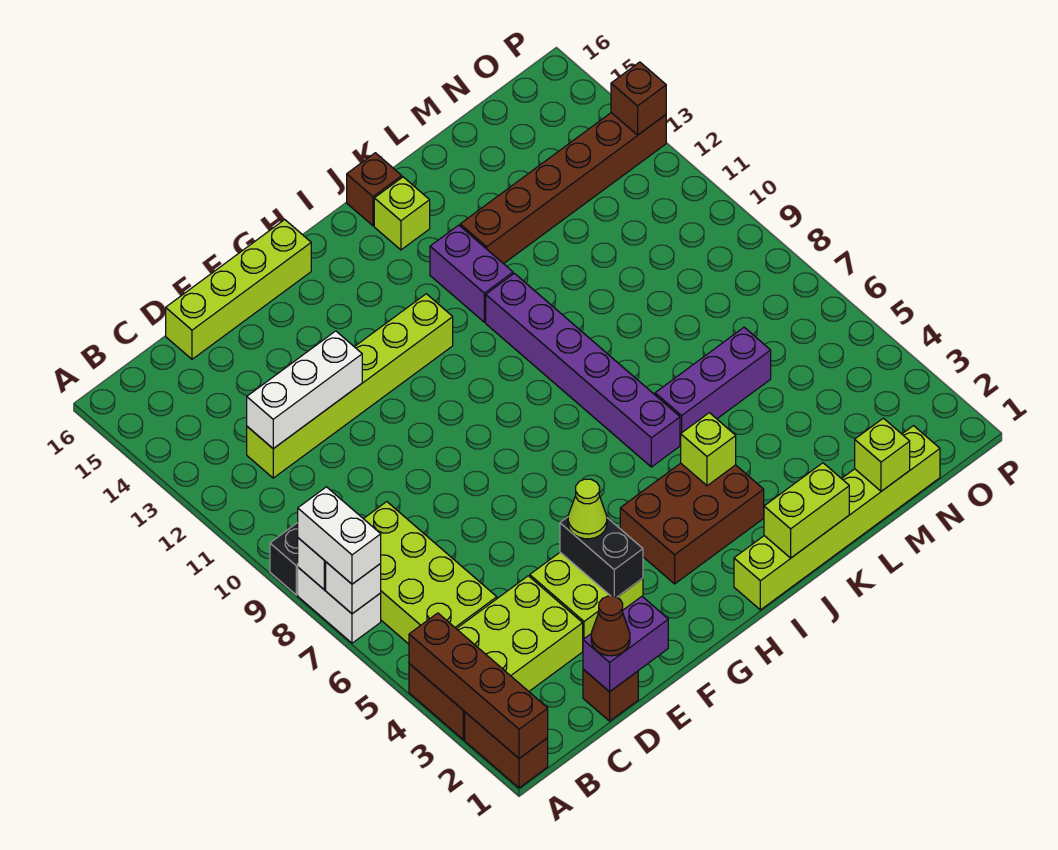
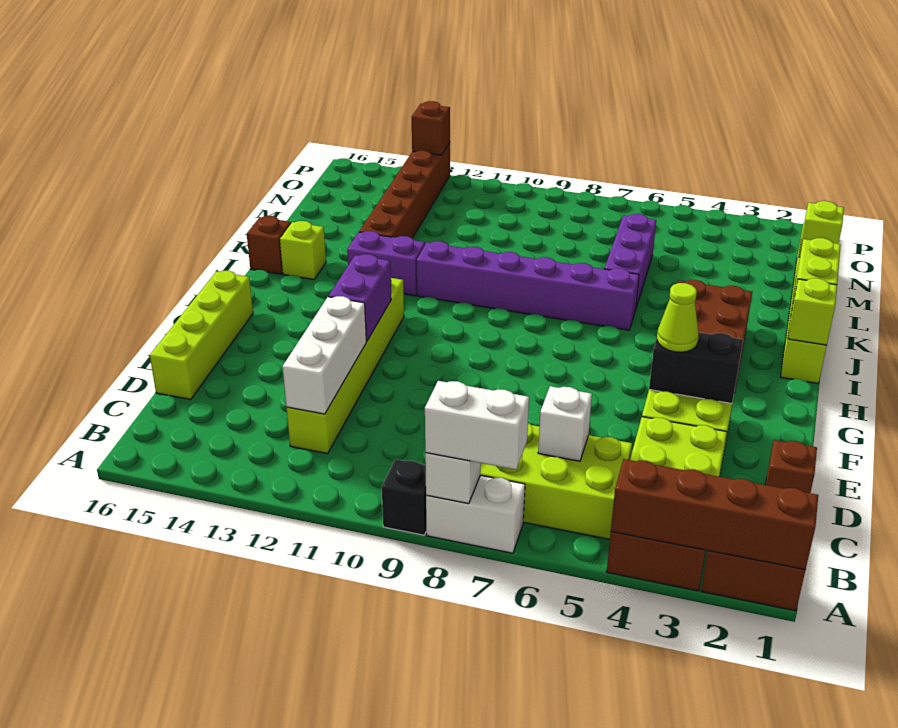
white 1x1 brick [326,562,381,614] -> white 1x1 brick moved to [538,386,592,461]
purple 1x2 brick [583,597,668,692] -> purple 1x2 brick moved to [329,254,391,341]
brown 1x1 cone [591,596,630,656] -> none
lime 1x1 brick [681,413,736,486] -> lime 1x1 brick moved to [788,278,837,345]

